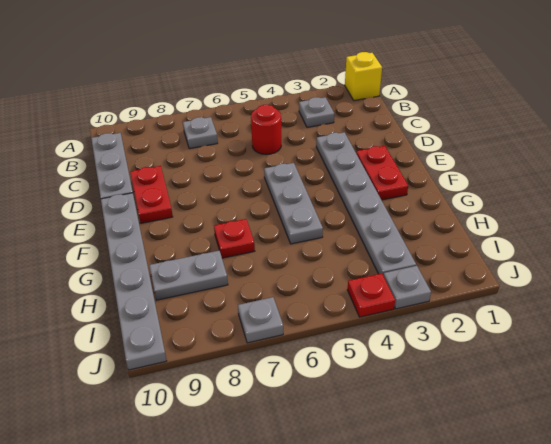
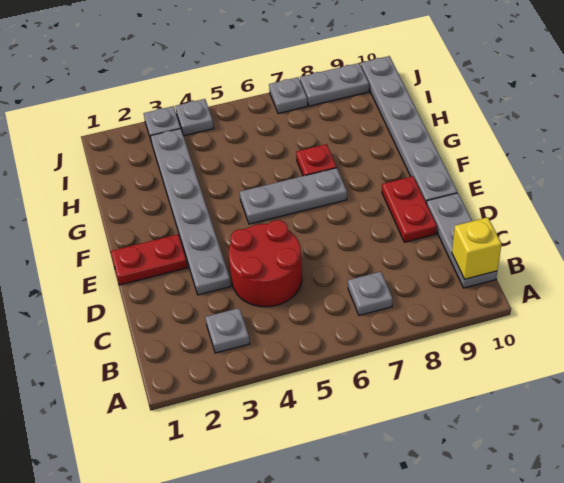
yellow 1x1 brick [345,52,382,101] -> yellow 1x1 brick moved to [452,217,501,279]
red 1x1 round brick [251,105,281,155] -> red 2x2 round brick [229,220,302,307]
red 1x2 plate [356,146,408,200] -> red 1x2 plate turned to [111,234,187,285]
grey 1x3 plate [264,163,323,244] -> grey 1x3 plate turned to [240,168,347,224]
grey 1x2 plate [149,251,228,300] -> grey 1x2 plate moved to [300,63,369,106]
red 1x1 plate [347,273,395,317] -> grey 1x1 plate [175,99,214,136]

